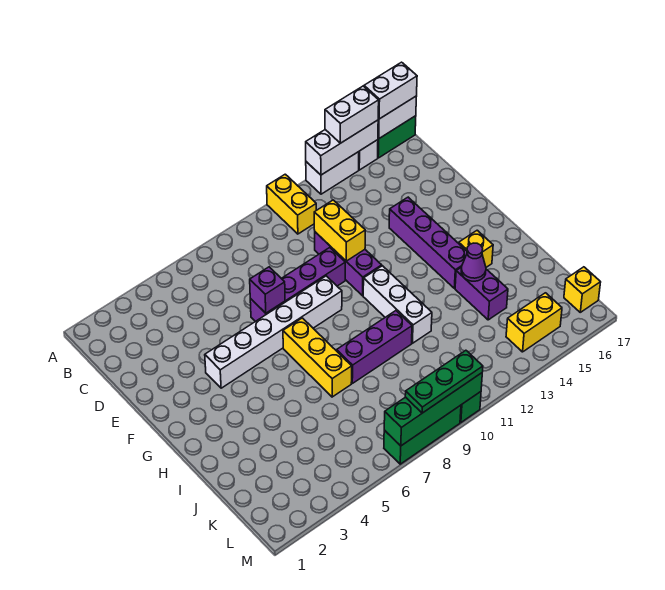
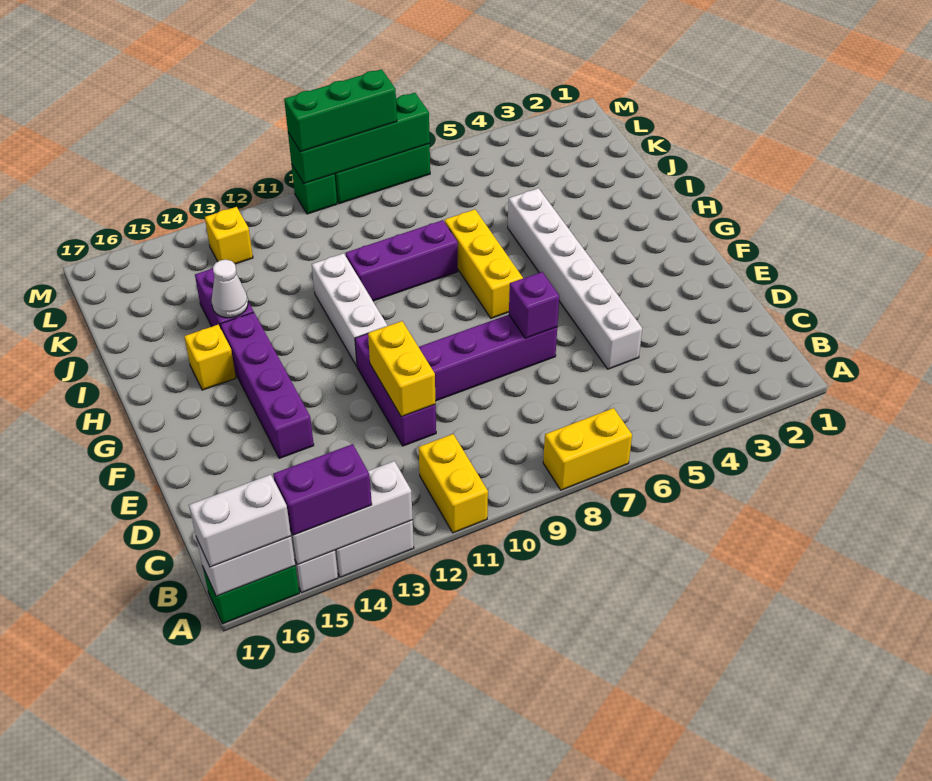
white 1x2 brick [325,86,379,143] -> purple 1x2 brick [273,444,372,535]
white 1x6 brick [205,276,342,388] -> white 1x6 brick turned to [508,188,642,369]
purple 1x1 cone [461,243,486,281] -> white 1x1 cone [211,260,248,318]
yellow 1x2 brick [506,293,562,352] -> yellow 1x2 brick moved to [543,408,632,490]
yellow 1x1 brick [564,267,601,312] -> yellow 1x1 brick moved to [205,207,253,264]
green 1x3 plate [405,350,483,413] -> green 1x3 brick [284,69,397,152]

